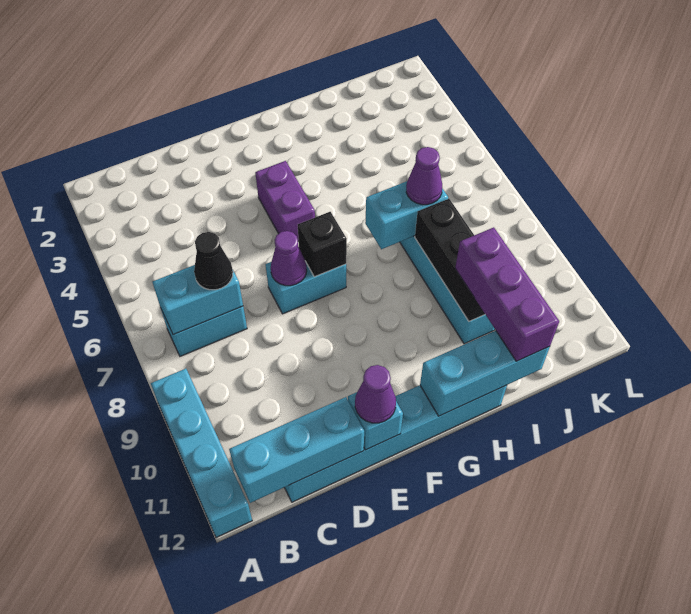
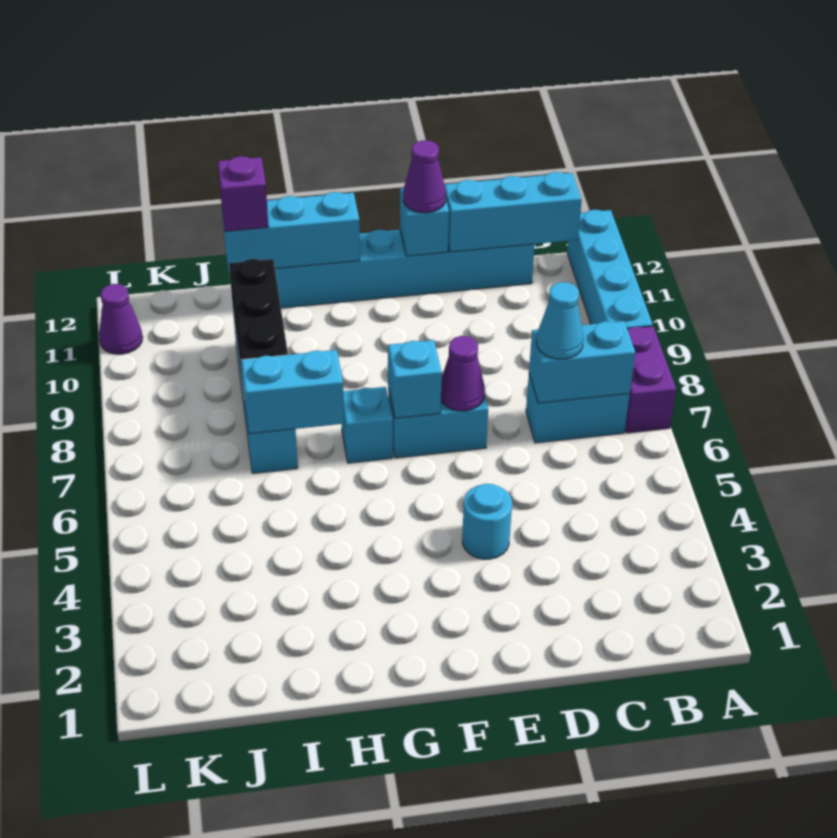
black 1x1 cone [194,232,233,290] -> cyan 1x1 cone [537,282,584,359]
none -> cyan 1x1 round brick [462,484,512,559]
purple 1x2 brick [255,161,315,242] -> purple 1x2 brick moved to [625,326,676,433]
black 1x1 brick [298,212,347,277] -> cyan 1x1 brick [388,340,442,418]
none -> cyan 1x1 brick [342,387,393,463]
purple 1x1 cone [406,147,442,205] -> purple 1x1 cone moved to [99,284,143,354]
purple 1x3 brick [455,227,559,361] -> purple 1x1 brick [218,156,268,231]

